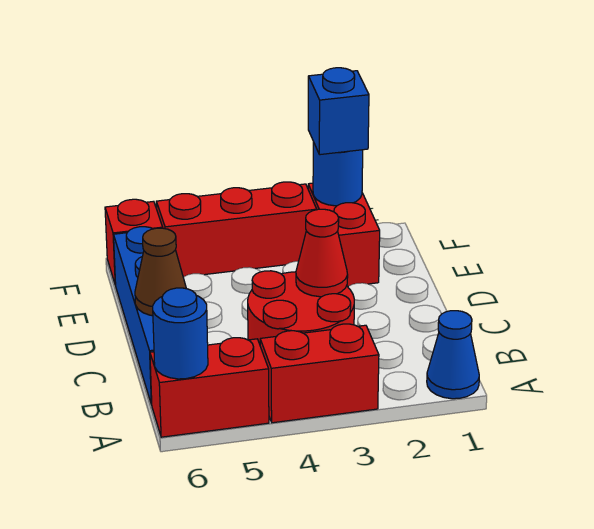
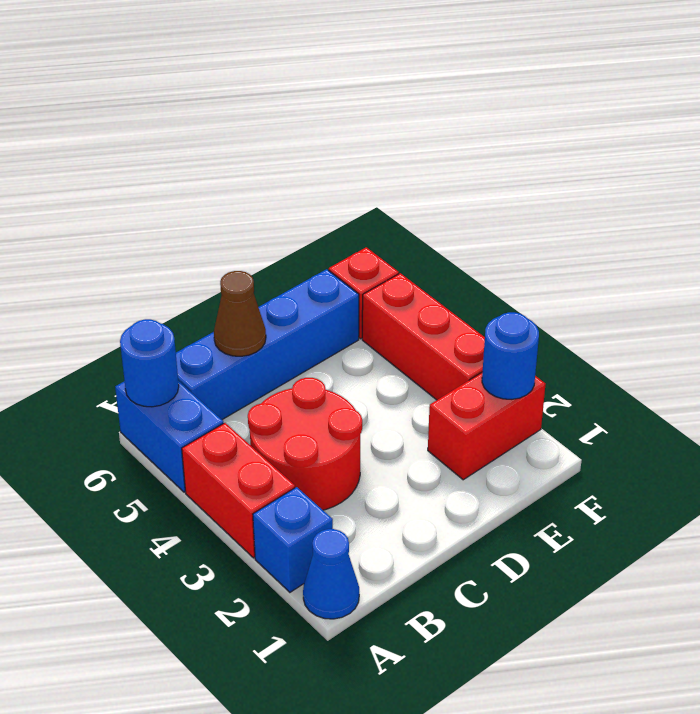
red 1x2 brick [150,338,269,437] -> blue 1x2 brick [115,381,224,492]
red 1x1 cone [296,209,348,297] -> none
blue 1x1 brick [308,68,369,155] -> blue 1x1 brick moved to [253,487,333,592]

